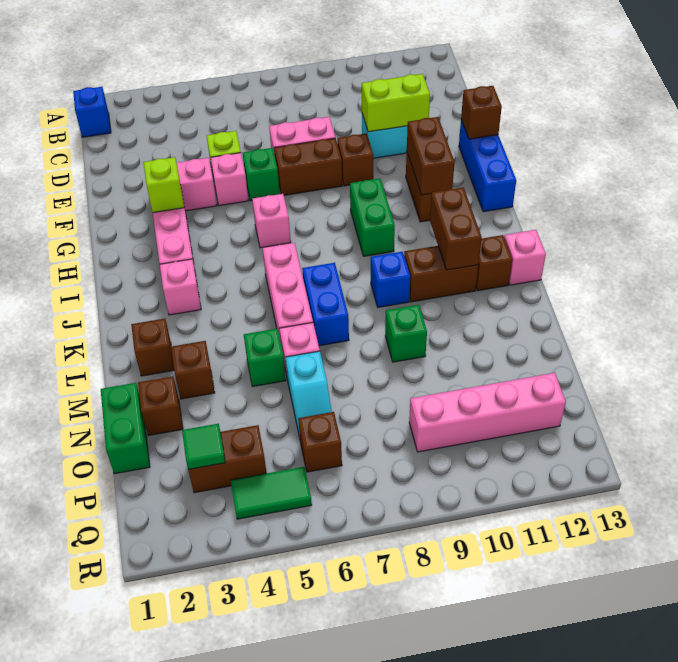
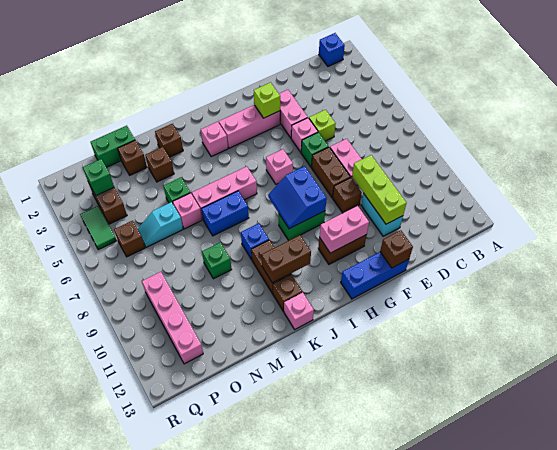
lime 1x2 brick [362,74,430,132] -> lime 1x3 brick [352,155,407,224]
brown 1x2 brick [407,117,455,195] -> pink 1x2 brick [319,206,369,253]
none -> blue 2x2 slope [268,166,327,229]
green 1x1 tile [182,424,225,469] -> green 1x1 brick [83,159,114,195]

